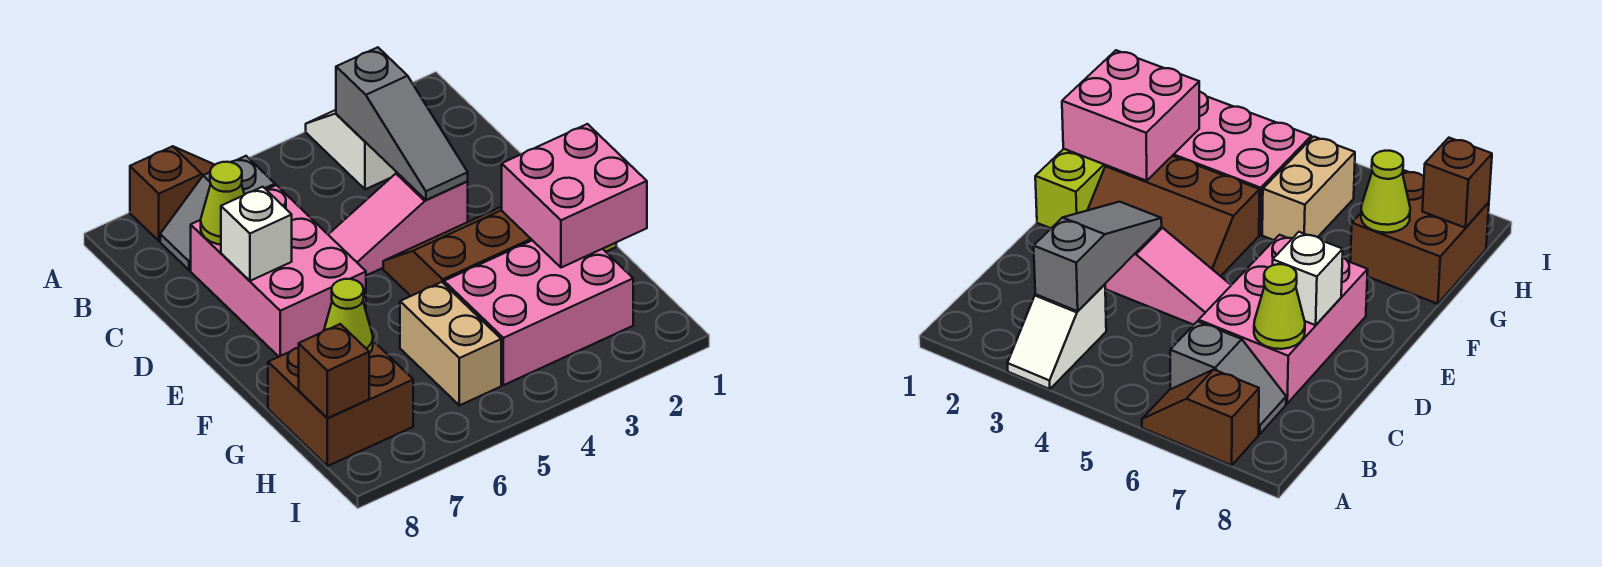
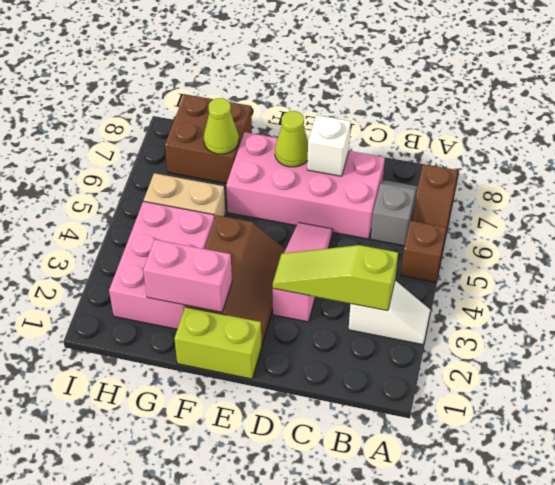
grey 1x3 slope [336,47,468,200] -> lime 1x3 slope [273,245,398,311]
pink 2x3 brick [191,185,366,357] -> pink 2x4 brick [226,132,385,239]
lime 1x1 cone [201,162,244,245] -> lime 1x1 cone moved to [275,111,308,167]
pink 2x2 brick [502,124,647,268] -> pink 1x2 brick [143,239,232,312]
brown 1x1 brick [299,324,369,418] -> brown 1x1 brick moved to [401,221,446,282]

